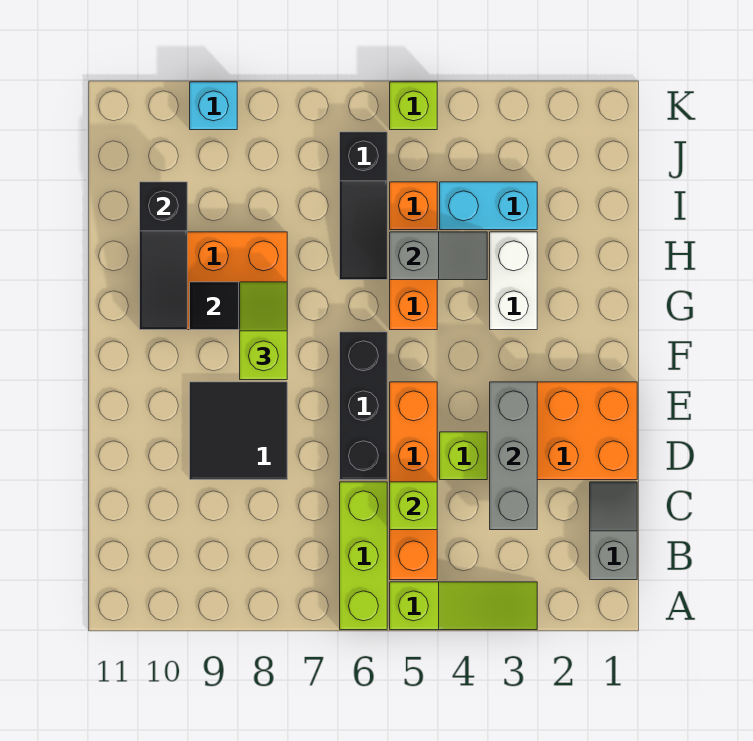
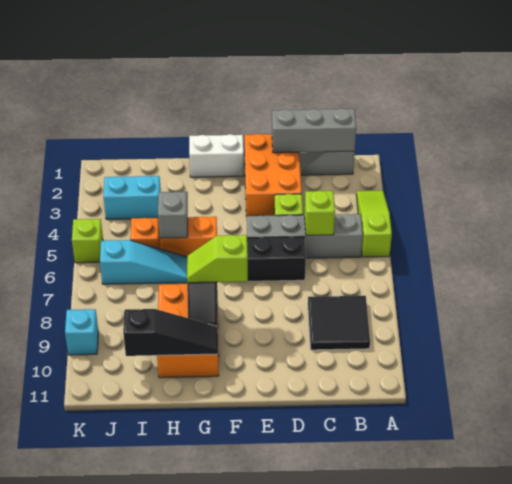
lime 1x3 brick [340,482,387,630] -> none
orange 1x4 brick [390,382,437,580] -> grey 1x4 brick [247,214,363,258]
grey 1x3 brick [490,382,537,530] -> grey 1x3 brick moved to [272,108,356,153]
black 2x2 tile [190,382,287,480] -> black 2x2 tile moved to [308,296,370,350]
white 1x2 brick [490,232,537,330] -> white 1x2 brick moved to [189,134,244,177]
black 1x3 slope [340,132,387,280] -> cyan 1x3 slope [100,240,187,284]
cyan 1x2 brick [440,182,537,230] -> cyan 1x2 brick turned to [103,176,161,219]

